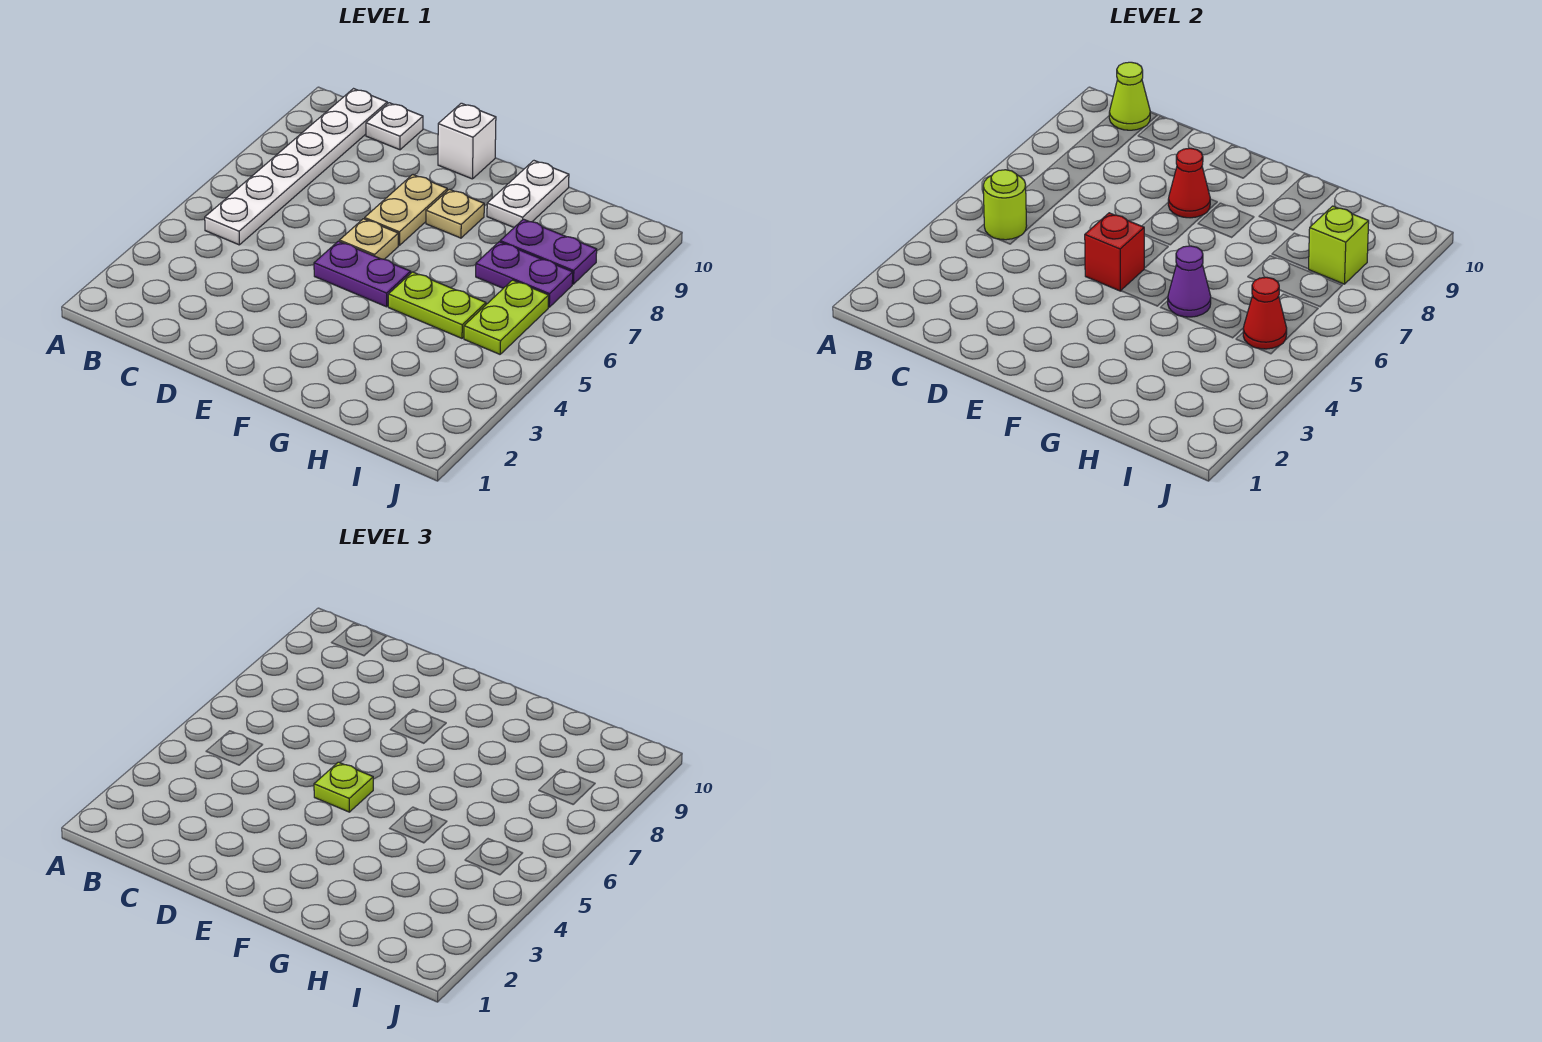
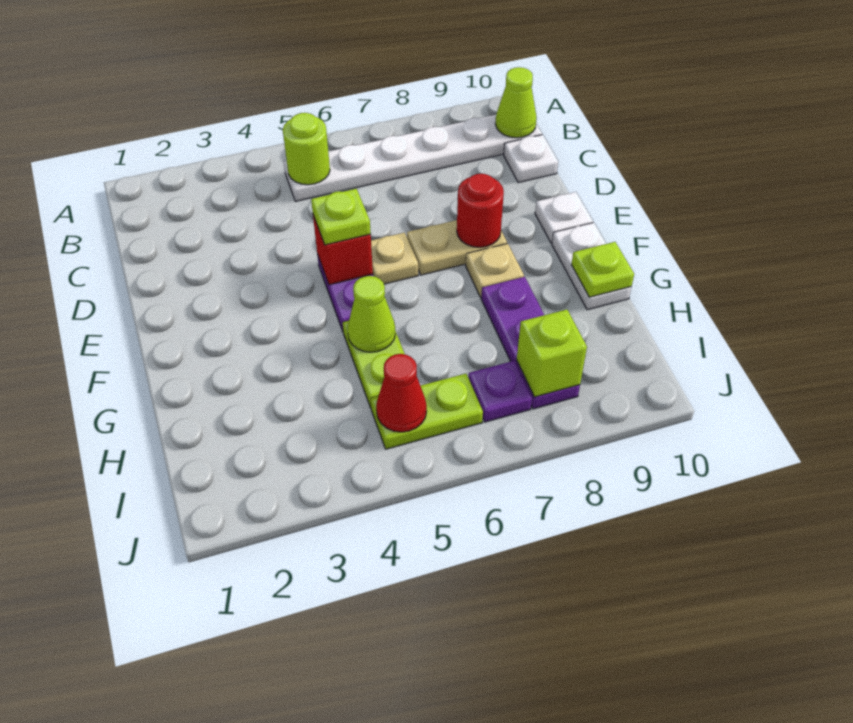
red 1x1 cone [1168,148,1210,218] -> red 1x1 round brick [457,174,504,247]
white 1x1 brick [438,103,496,179] -> white 1x1 plate [535,192,593,243]
purple 1x1 cone [1168,246,1211,317] -> lime 1x1 cone [348,276,395,352]
white 1x2 plate [487,161,569,227] -> white 1x2 plate turned to [552,223,631,310]
none -> lime 1x1 plate [571,242,634,297]
purple 1x2 plate [476,242,573,307] -> purple 1x1 plate [468,361,532,422]
purple 1x2 plate [500,219,597,284] -> purple 1x3 plate [481,277,580,409]

